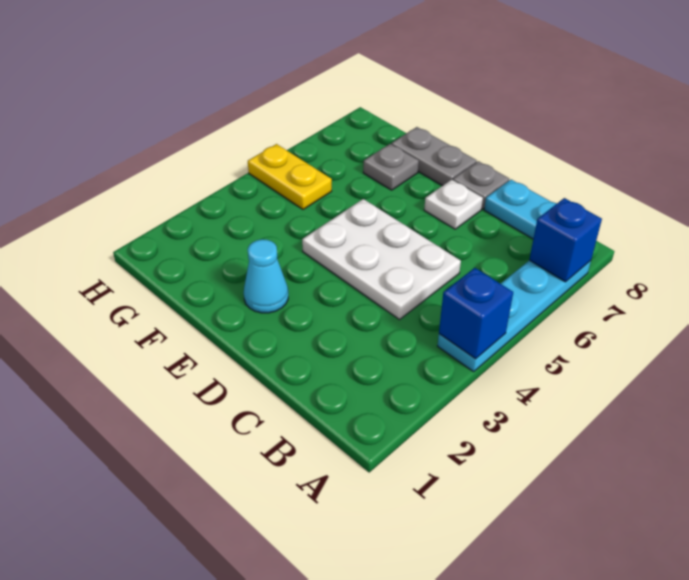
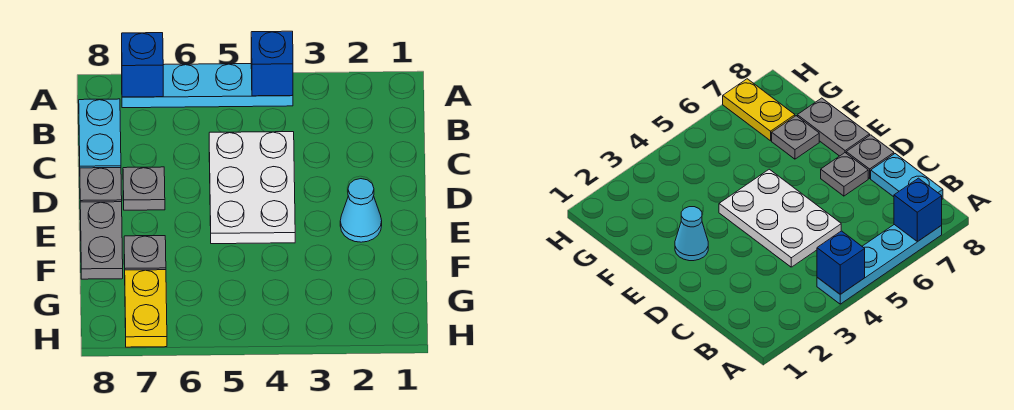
white 1x1 plate [424,180,483,229] -> grey 1x1 plate [123,167,165,210]
yellow 1x2 plate [248,144,332,209] -> yellow 1x2 plate moved to [125,270,167,347]

